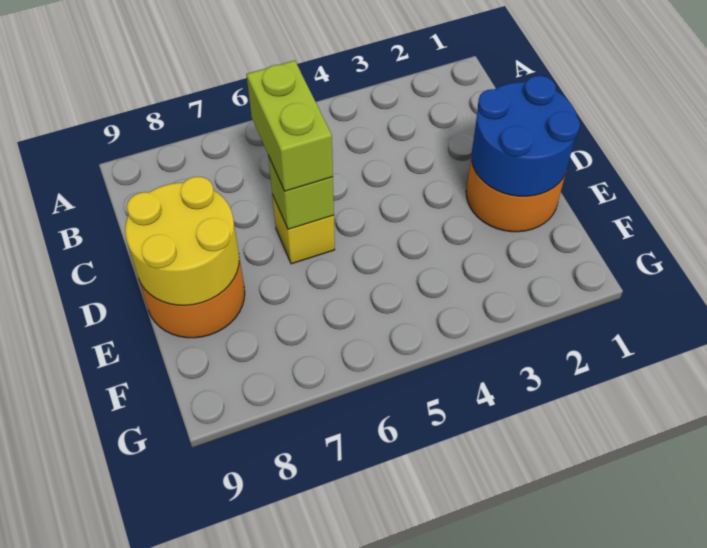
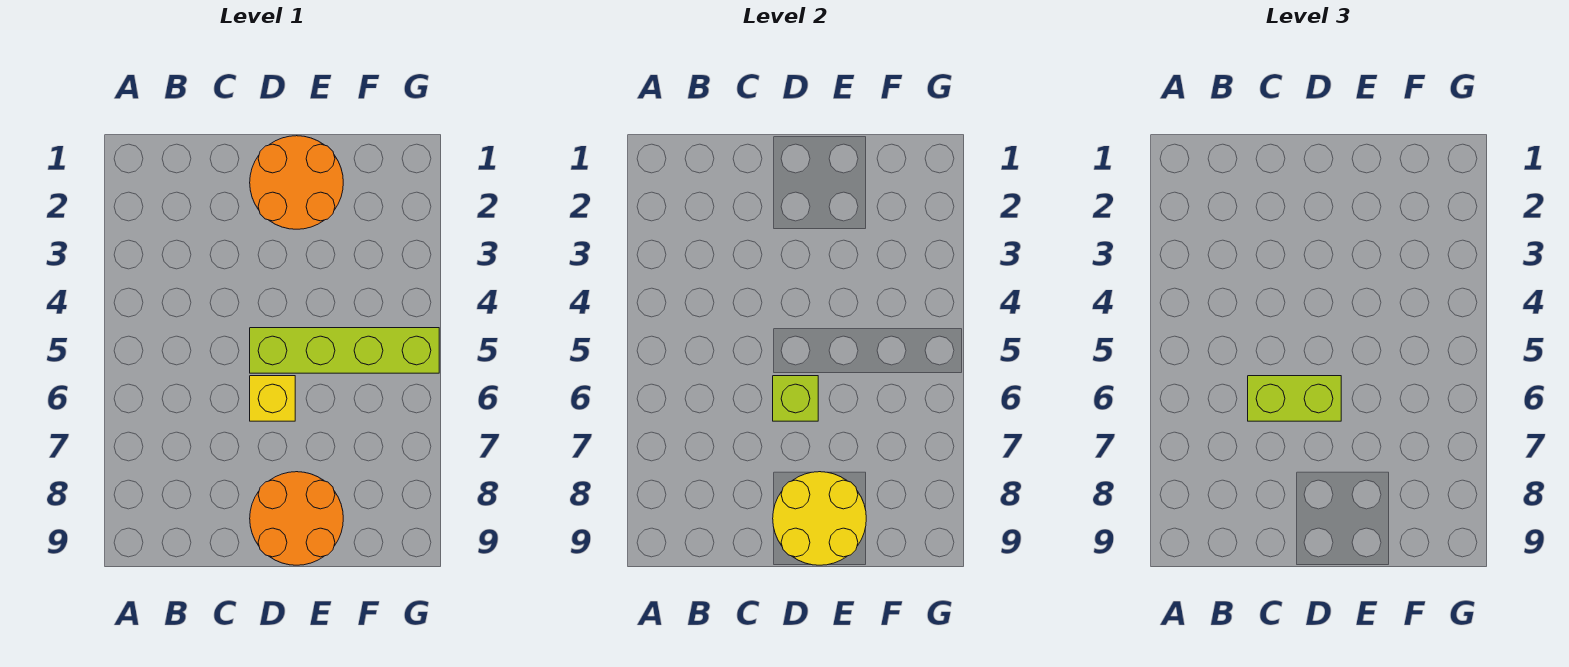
blue 2x2 round brick [471,76,580,196] -> none
none -> lime 1x4 brick [250,328,439,373]

